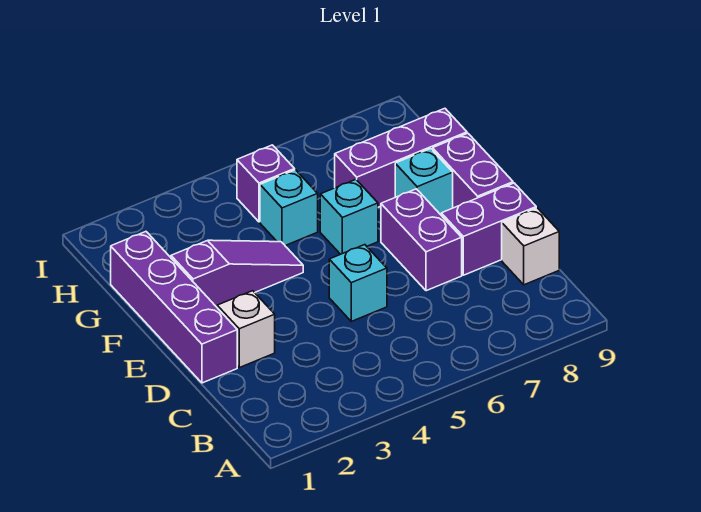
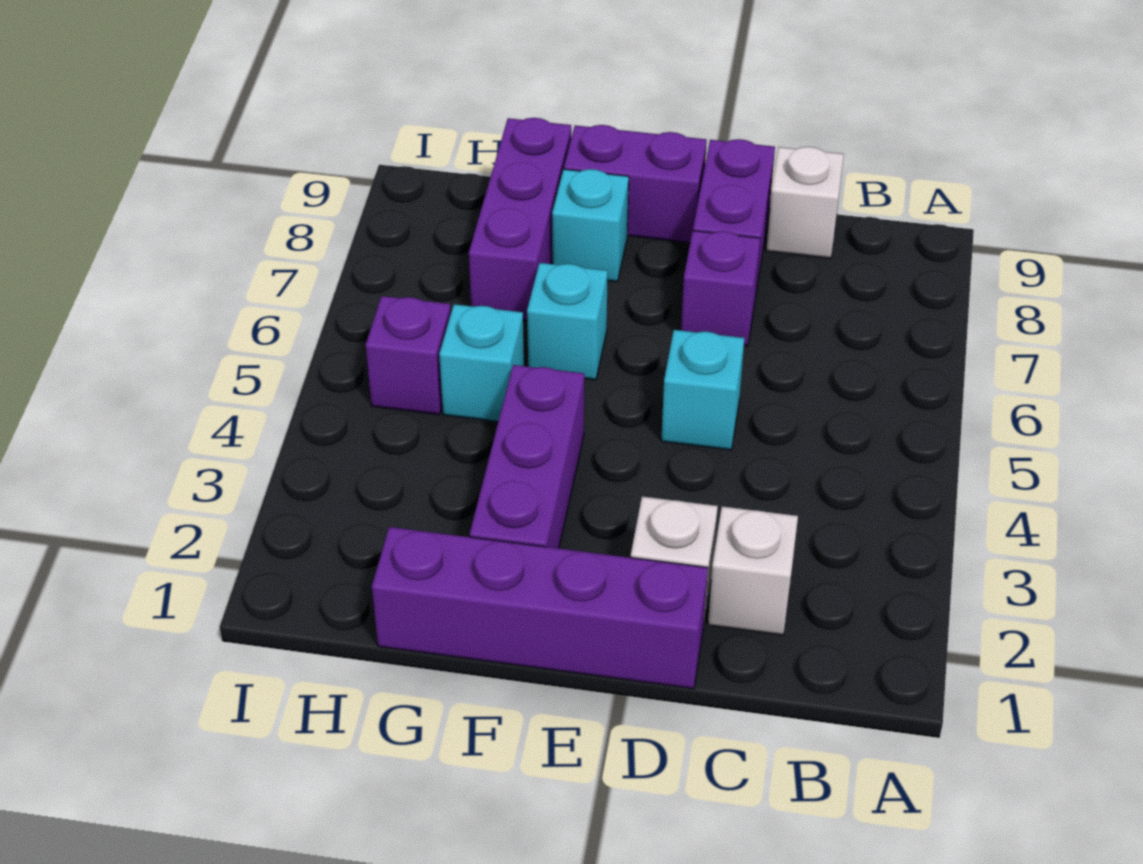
none -> white 1x1 brick [708,506,798,635]
purple 1x2 brick [381,189,462,291] -> purple 1x1 brick [681,231,760,346]
purple 1x3 slope [171,240,303,307] -> purple 1x3 brick [470,365,584,548]

